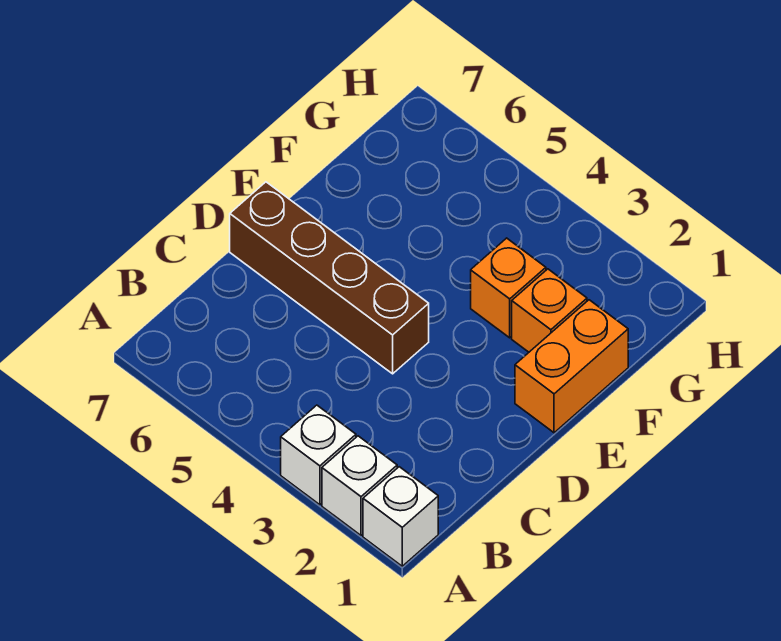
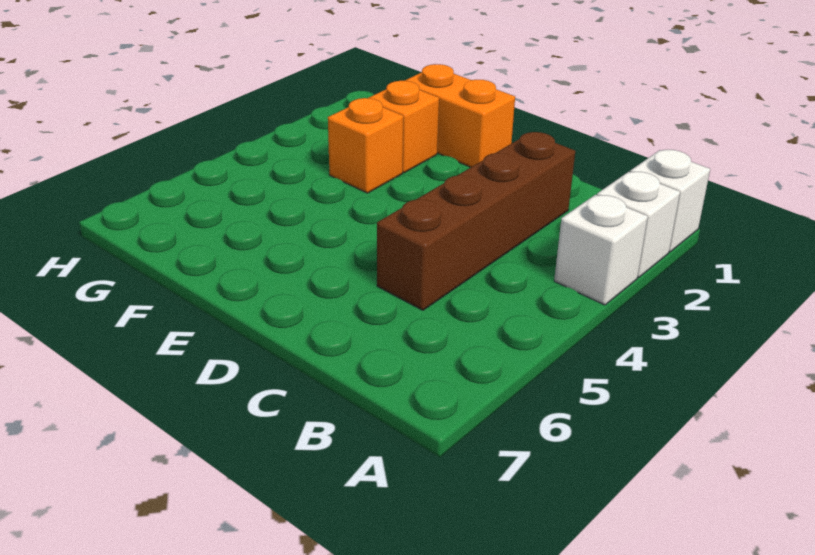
brown 1x4 brick [230,182,429,374] -> brown 1x4 brick moved to [377,132,575,310]

